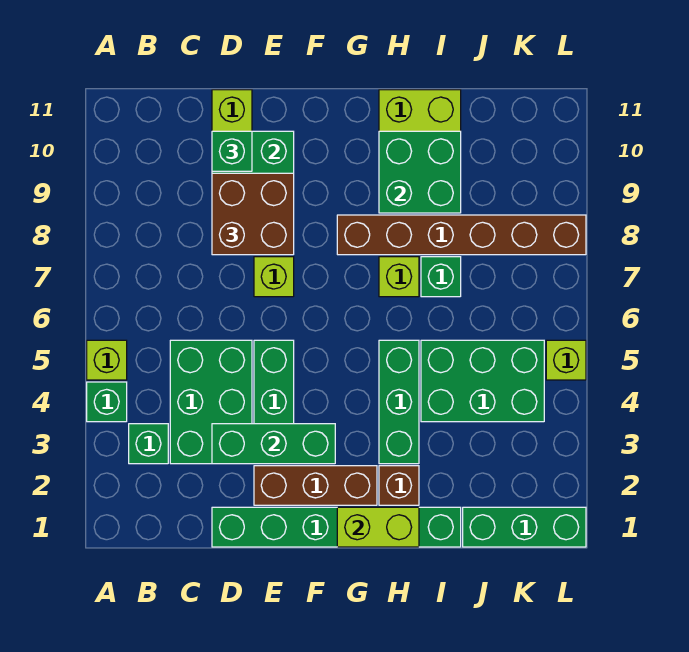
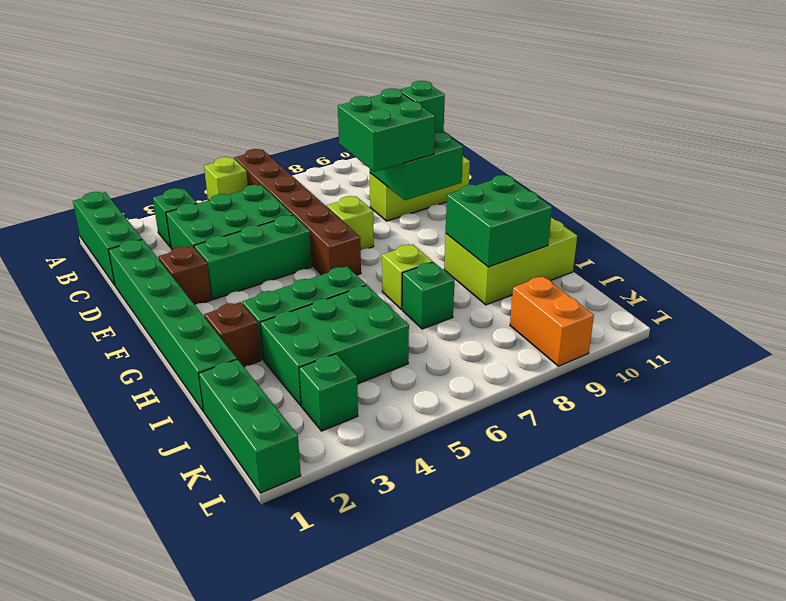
green 1x1 brick [87,382,127,422] -> green 1x1 brick moved to [299,354,358,431]
green 1x3 brick [212,424,335,464] -> green 1x3 brick moved to [73,192,142,285]
brown 2x2 brick [212,173,294,255] -> green 2x2 brick [338,88,435,172]
brown 1x3 brick [254,466,377,505] -> brown 1x1 brick [158,246,211,305]
lime 1x2 brick [337,507,419,547] -> none
brown 1x6 brick [337,215,586,255] -> brown 1x6 brick moved to [235,149,361,275]
green 2x3 brick [421,340,544,422] -> green 2x3 brick turned to [260,285,409,406]
none -> orange 1x2 brick [510,276,594,366]
lime 1x1 brick [546,340,586,380] -> none

